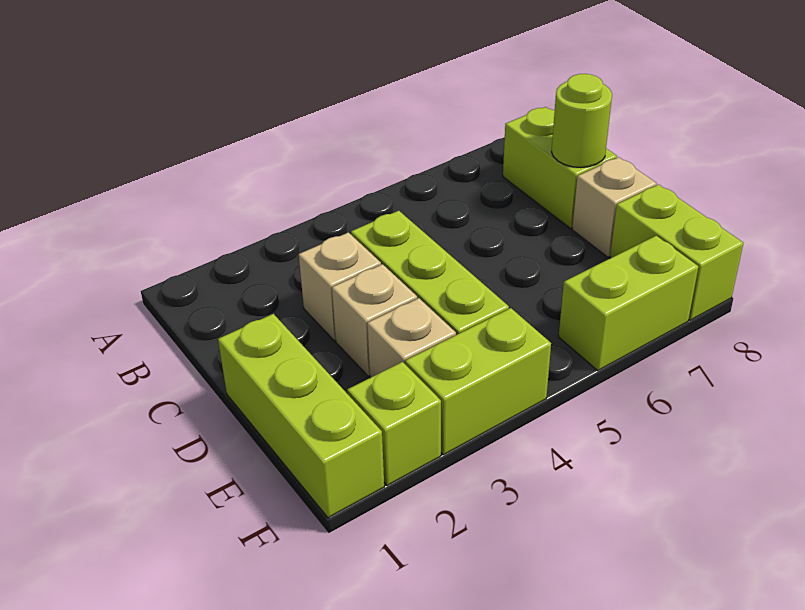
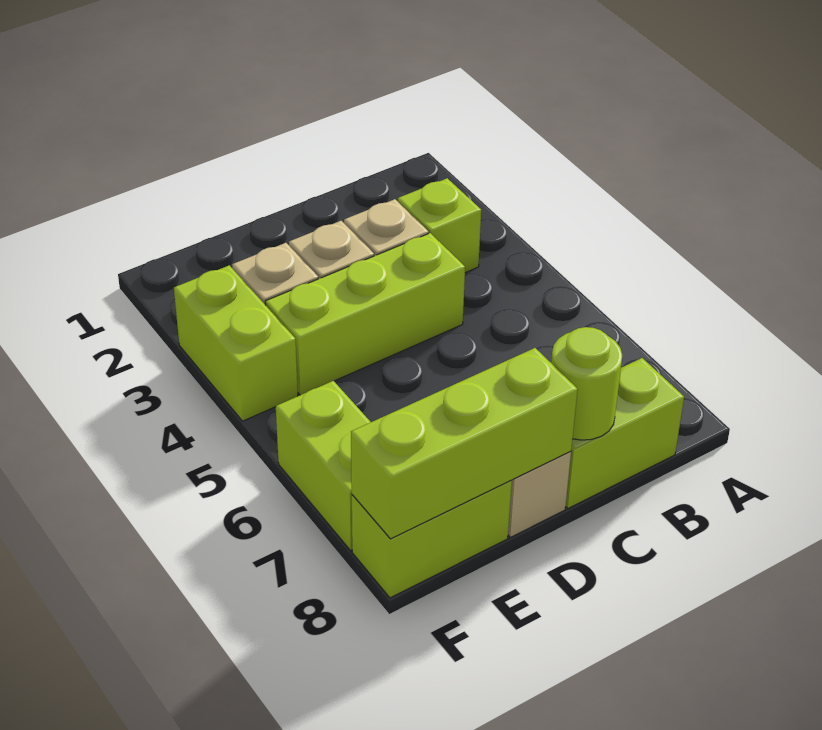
lime 1x3 brick [218,314,384,518] -> lime 1x3 brick moved to [351,348,578,539]
lime 1x1 brick [347,362,441,486] -> lime 1x1 brick moved to [398,178,481,273]

